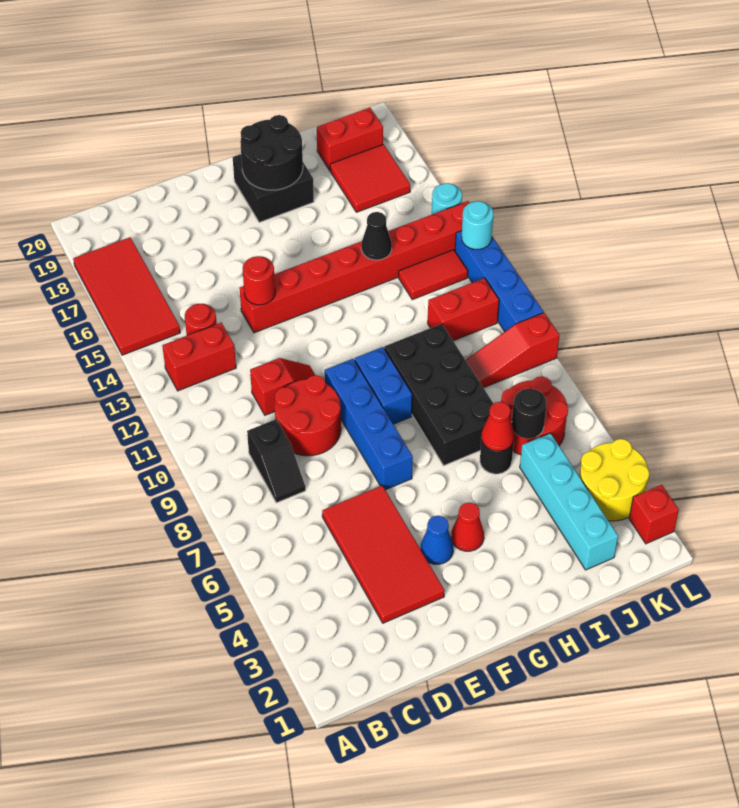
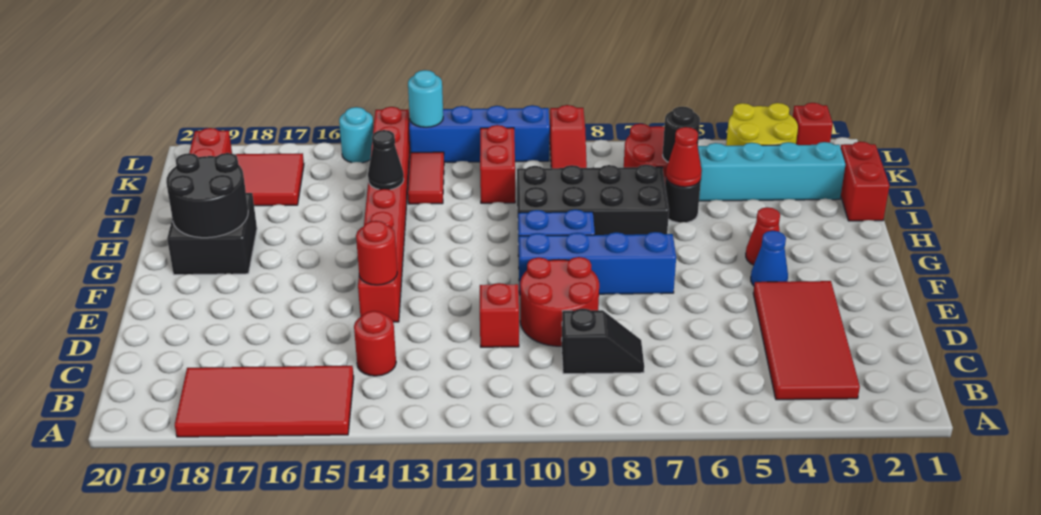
red 1x2 brick [162,323,236,391] -> red 1x2 brick moved to [841,142,889,221]
red 2x4 tile [322,486,445,623] -> red 2x4 tile turned to [753,281,860,400]

